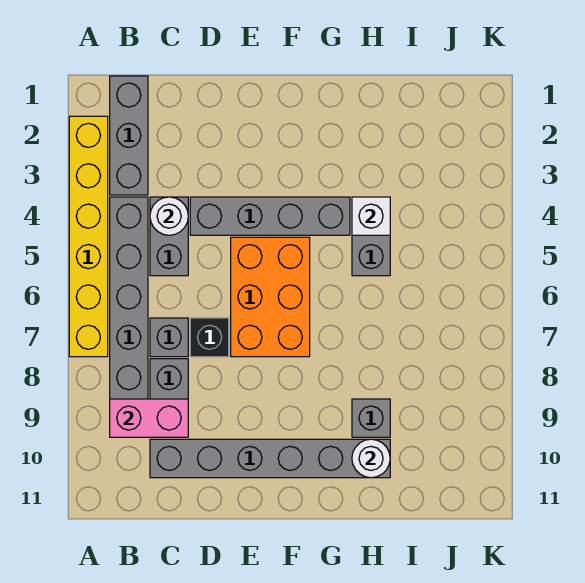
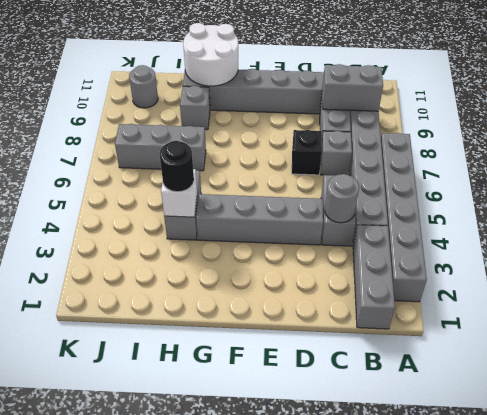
yellow 1x6 brick [69,116,108,357] -> grey 1x6 brick [381,133,427,302]
pink 1x2 brick [110,399,188,437] -> grey 1x2 brick [322,64,383,111]
white 1x1 round brick [150,197,188,235] -> grey 1x1 round brick [325,174,359,223]
orange 2x3 brick [231,237,310,357] -> none
none -> black 1x1 round brick [160,141,194,192]
none -> grey 1x3 brick [115,124,206,171]
white 1x1 round brick [352,439,390,478] -> white 2x2 round brick [183,23,238,86]
none -> grey 1x1 round brick [129,65,158,108]

